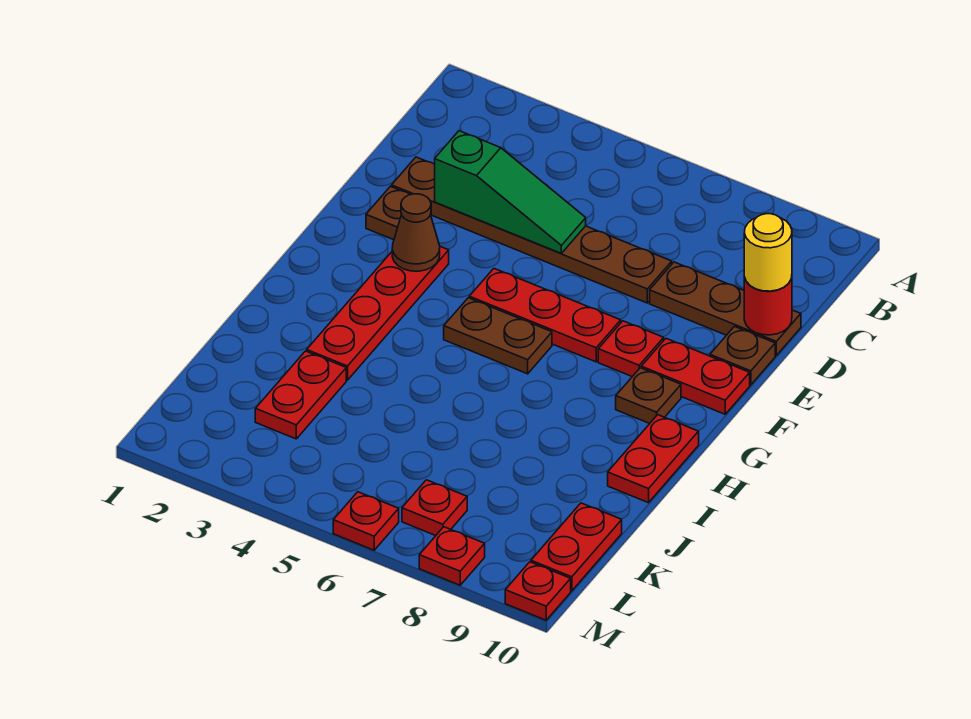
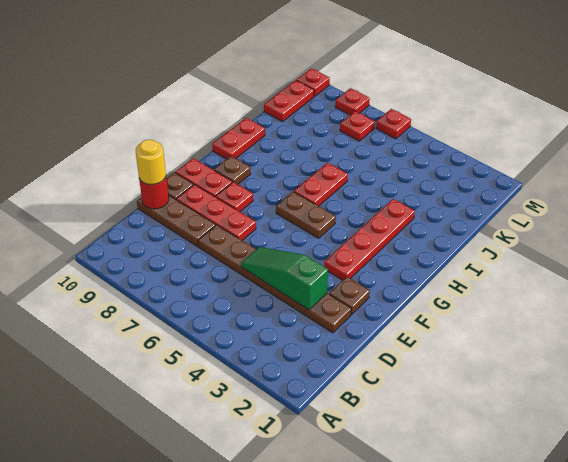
brown 1x1 cone [392,194,440,271] -> none
red 1x3 plate [469,269,621,362] -> red 1x3 plate moved to [176,184,256,240]
red 1x2 plate [255,351,346,439] -> red 1x2 plate moved to [294,163,348,206]

